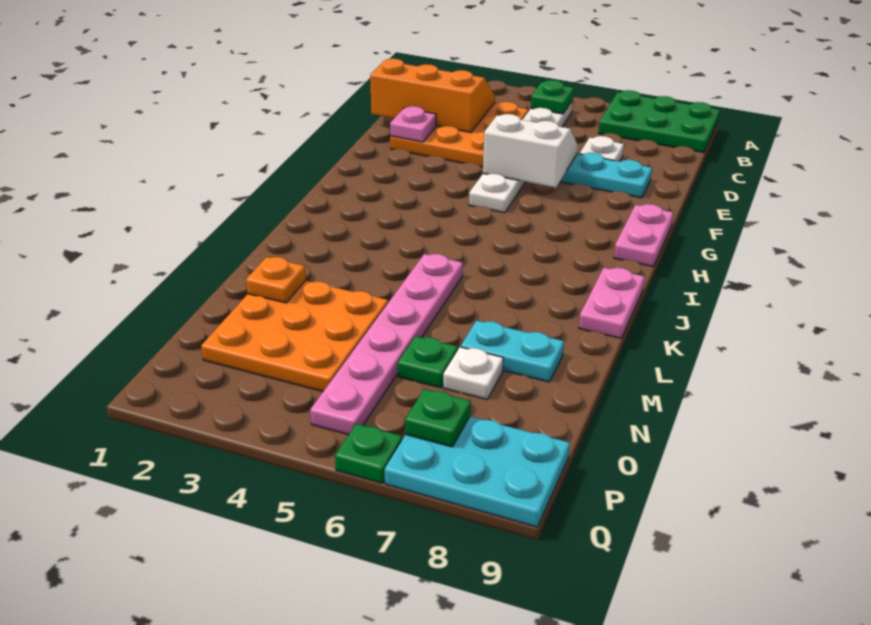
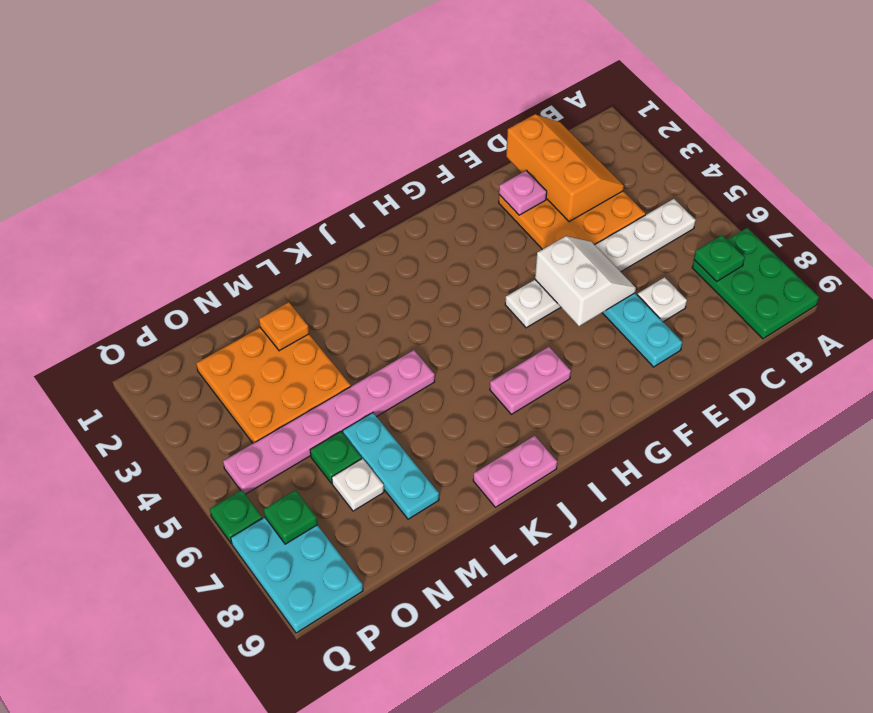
green 1x1 plate [531,80,574,114] -> green 1x1 plate moved to [694,235,745,282]
pink 1x2 plate [614,204,673,266] -> pink 1x2 plate moved to [490,347,571,414]
cyan 1x2 plate [461,321,564,382] -> cyan 1x3 plate [343,413,439,519]

